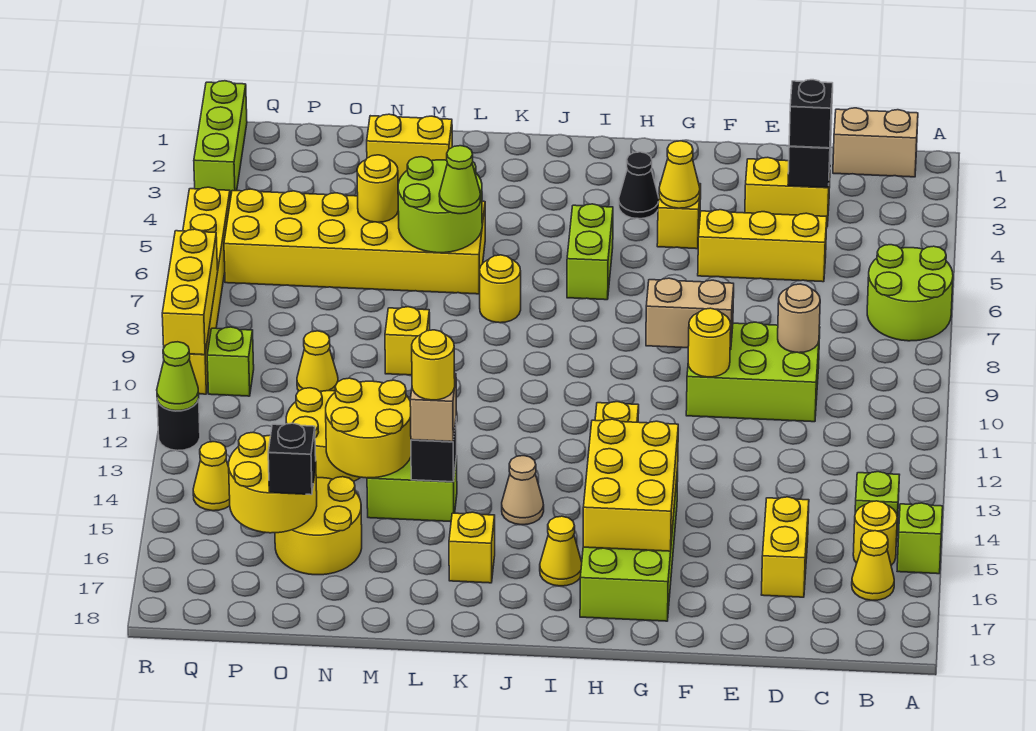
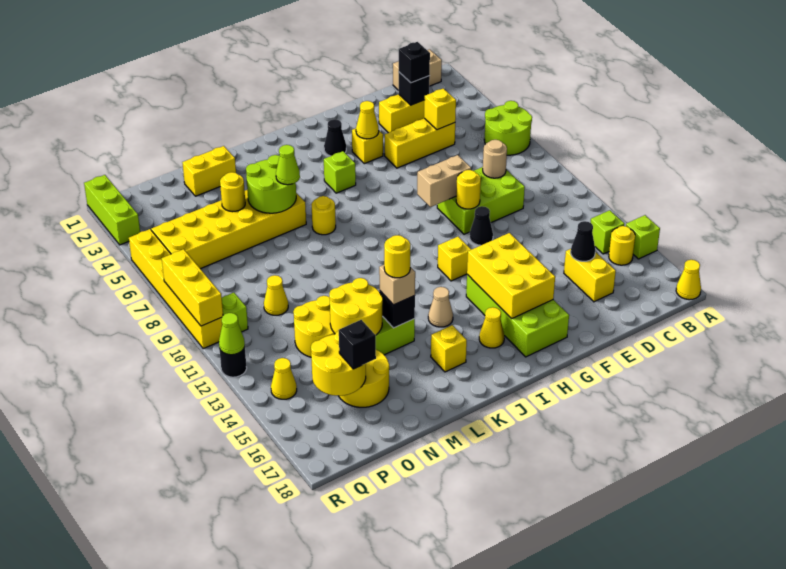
yellow 1x1 cone [852,531,894,601] -> yellow 1x1 cone moved to [676,260,701,300]
none -> black 1x1 cone [571,221,595,261]
none -> black 1x1 cone [469,206,493,245]
lime 1x2 brick [567,204,613,300] -> lime 1x1 brick [324,151,356,193]
yellow 1x1 brick [385,307,430,375] -> yellow 1x1 brick moved to [424,88,456,130]

